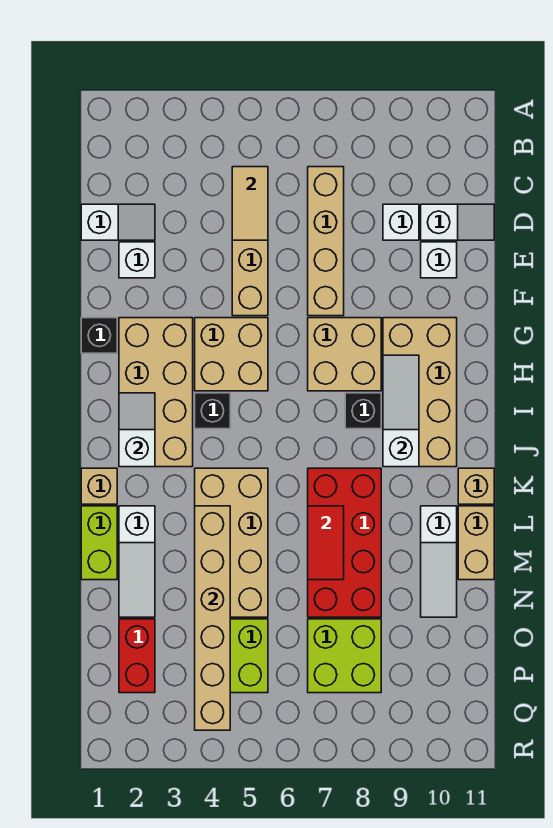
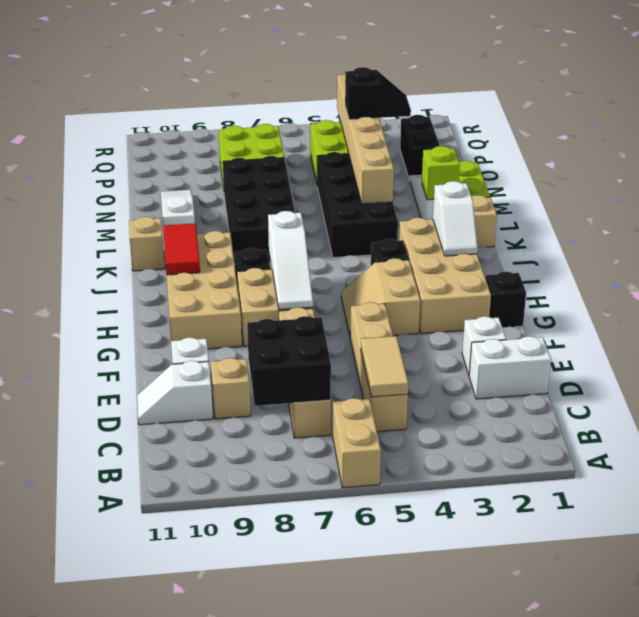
none -> black 2x2 brick [247,316,331,406]
white 1x2 slope [81,204,155,240] -> white 1x2 brick [469,336,551,399]
white 1x1 brick [383,204,419,240] -> tan 1x1 brick [211,358,251,419]
tan 2x2 brick [195,318,268,391] -> tan 2x2 slope [341,258,420,336]
white 1x3 slope [383,355,419,467] -> white 1x3 slope moved to [268,211,313,310]
tan 2x4 brick [195,468,268,617] -> black 2x4 brick [317,152,398,258]
red 2x4 brick [308,468,381,617] -> black 2x4 brick [223,156,295,264]
none -> lime 1x1 brick [422,146,460,200]
red 1x2 tile [308,506,344,580] -> red 1x2 tile moved to [163,223,200,275]
tan 1x2 brick [458,506,494,580] -> tan 1x2 brick moved to [333,398,381,488]
red 1x2 brick [119,619,155,693] -> black 1x2 brick [400,115,440,180]
none -> black 1x2 slope [345,67,411,120]

